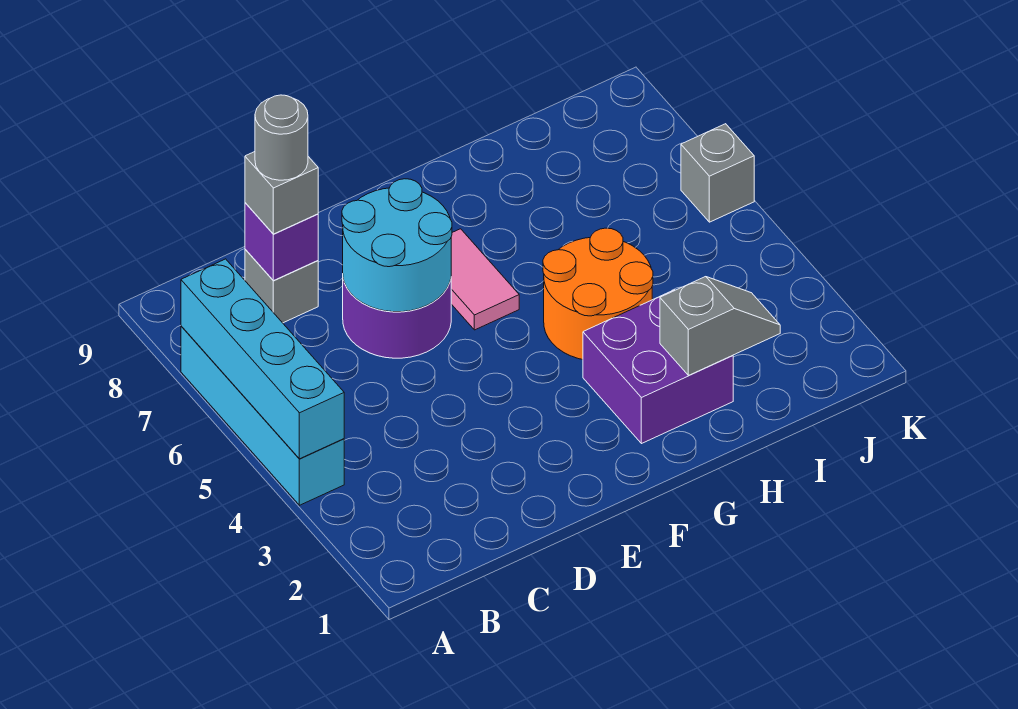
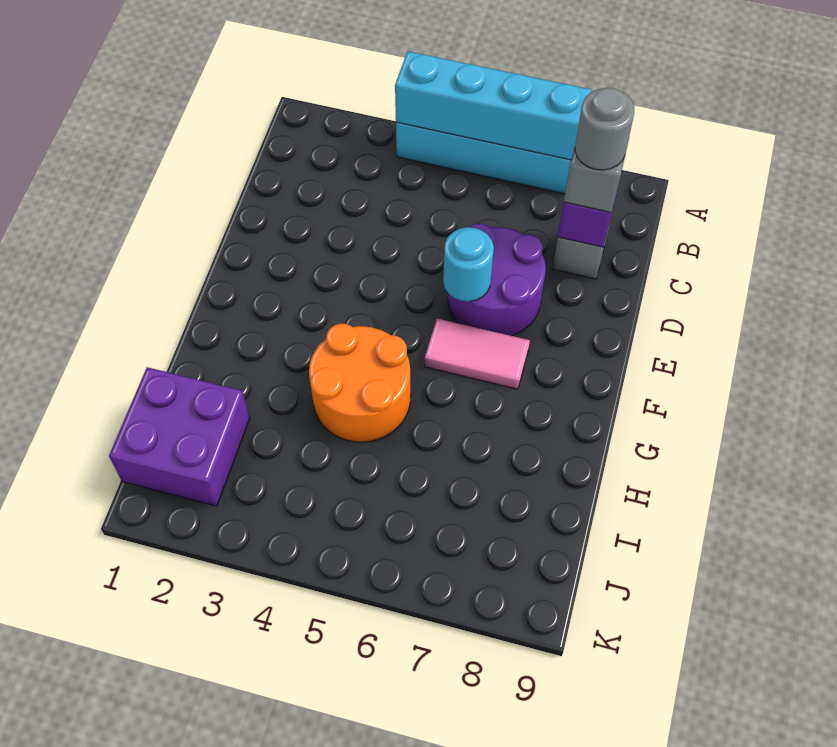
cyan 2x2 round brick [342,179,452,312] -> cyan 1x1 round brick [443,227,494,301]
purple 2x2 brick [583,290,733,444] -> purple 2x2 brick moved to [109,367,250,506]
grey 1x2 slope [660,277,780,375] -> none
grey 1x1 brick [681,124,754,222] -> none

